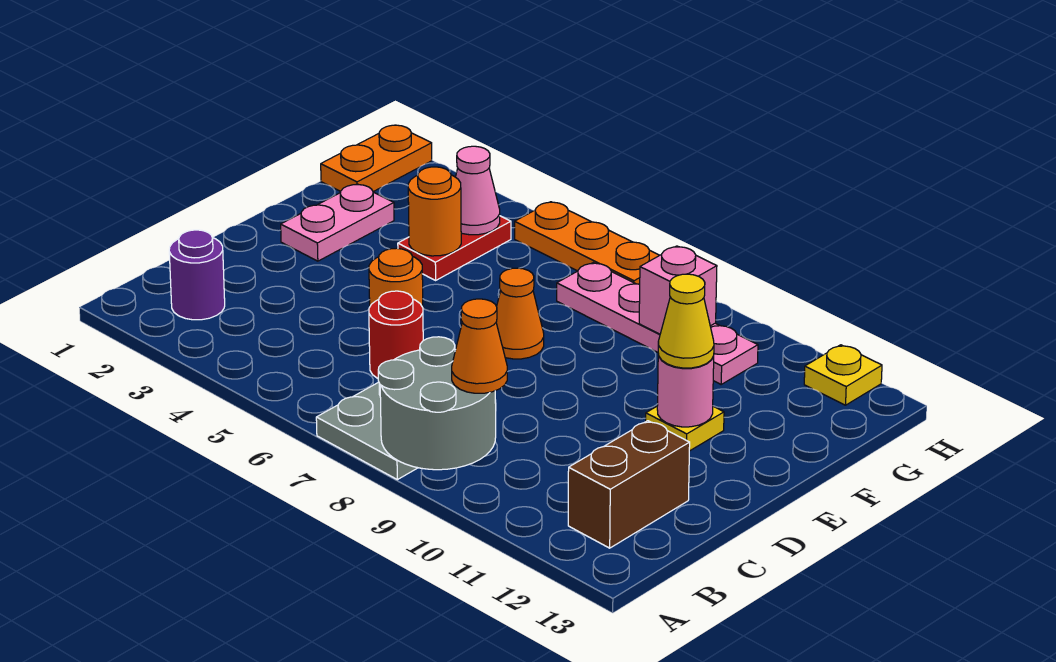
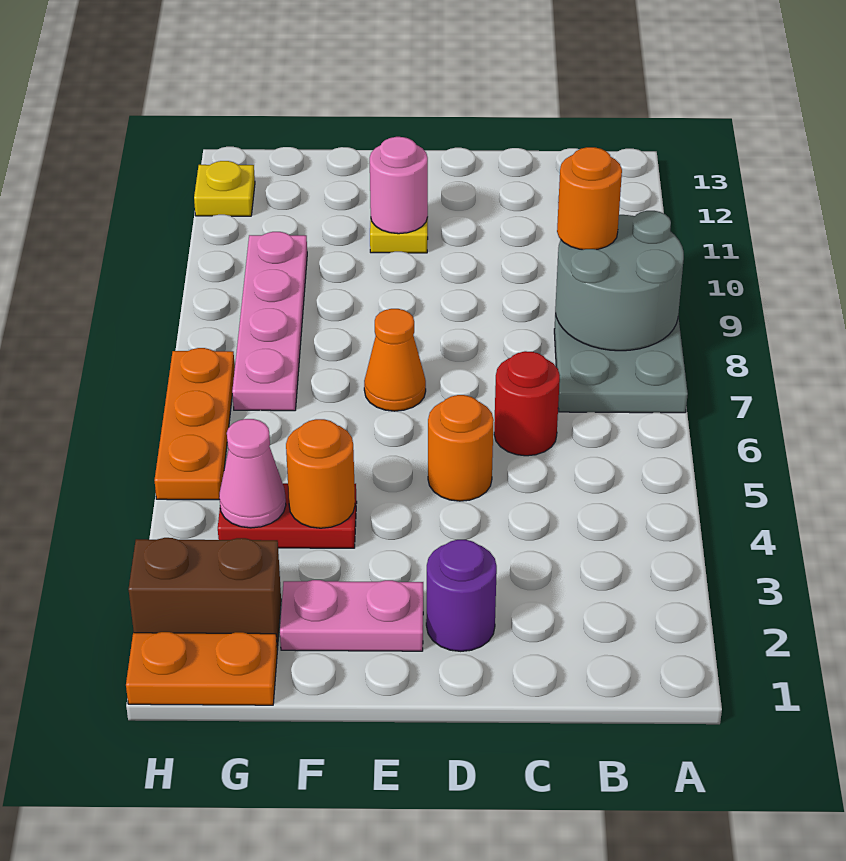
purple 1x1 round brick [169,230,225,320] -> purple 1x1 round brick moved to [426,540,497,651]
orange 1x1 cone [452,299,507,393] -> orange 1x1 round brick [557,147,622,250]
brown 1x2 brick [568,421,690,548] -> brown 1x2 brick moved to [129,538,281,650]
yellow 1x1 cone [658,274,714,368] -> none
pink 1x1 brick [639,246,717,334] -> none

